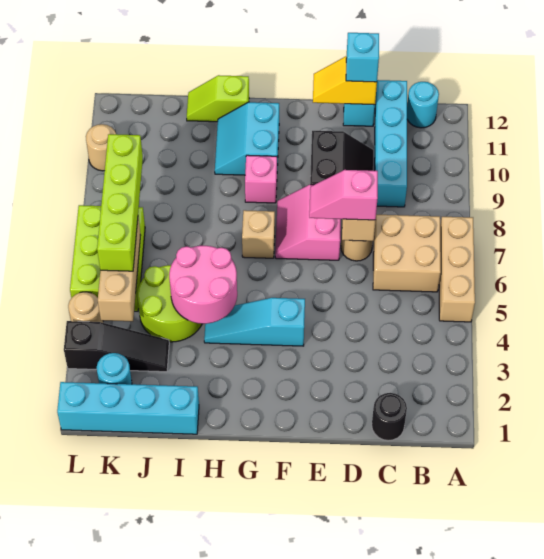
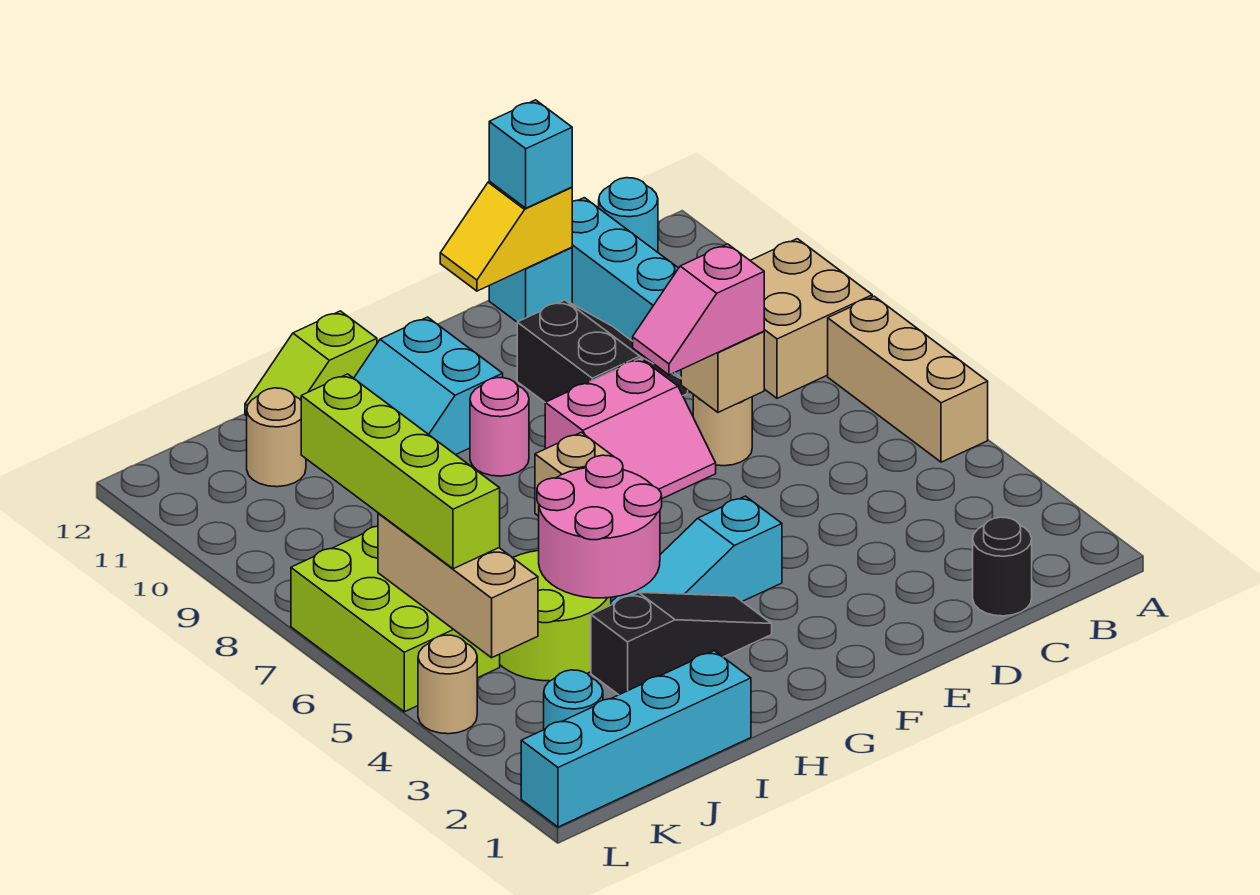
tan 2x2 brick [373,215,441,292] -> tan 2x2 brick moved to [750,239,872,398]
pink 2x2 slope [275,185,341,260] -> pink 2x2 slope turned to [545,358,716,499]
pink 1x1 brick [245,155,277,203] -> pink 1x1 round brick [470,378,529,476]
black 1x3 slope [64,321,169,372] -> black 1x3 slope moved to [591,592,772,695]
tan 1x1 round brick [86,124,116,171] -> tan 1x1 round brick moved to [247,388,306,487]

